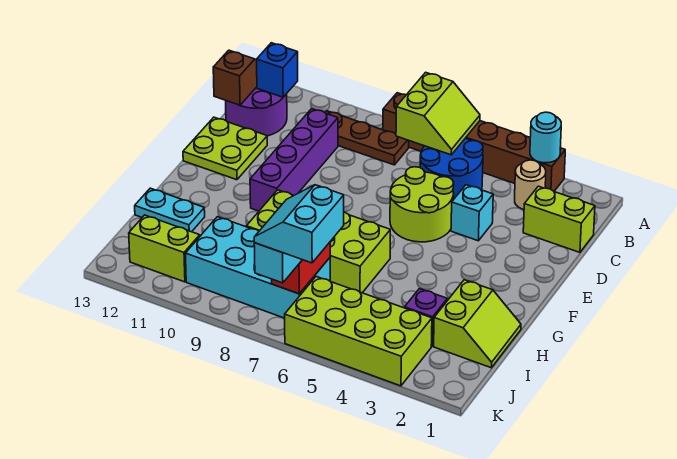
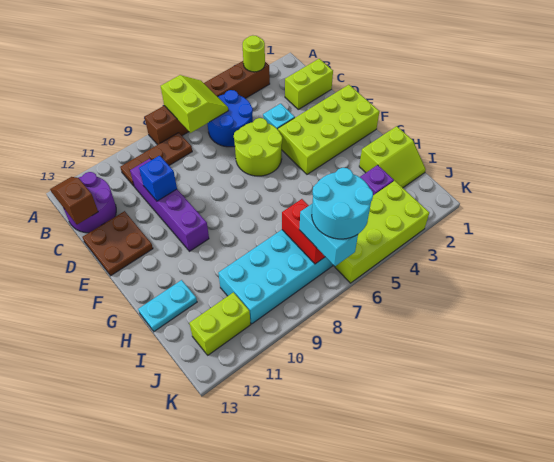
cyan 1x1 round brick [530,112,561,163] -> lime 1x1 round brick [243,35,265,72]
tan 1x1 round brick [515,160,546,210] -> none
blue 1x1 brick [257,43,298,97] -> blue 1x1 brick moved to [139,156,177,201]
lime 2x2 plate [183,117,267,180] -> brown 2x2 plate [83,211,153,276]
lime 2x4 brick [246,190,390,293] -> lime 2x4 brick moved to [278,85,379,174]
lime 2x2 slope [434,280,521,368] -> lime 2x2 slope turned to [359,126,426,188]
cyan 2x2 slope [254,185,344,263] -> cyan 2x2 round brick [312,168,373,239]

